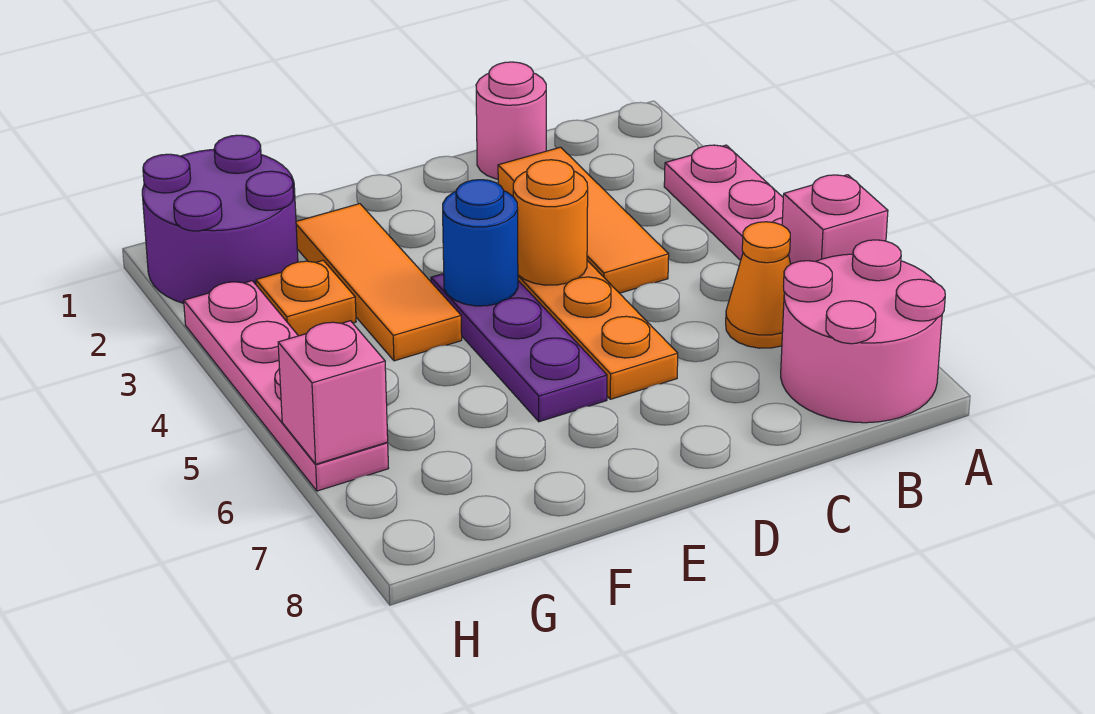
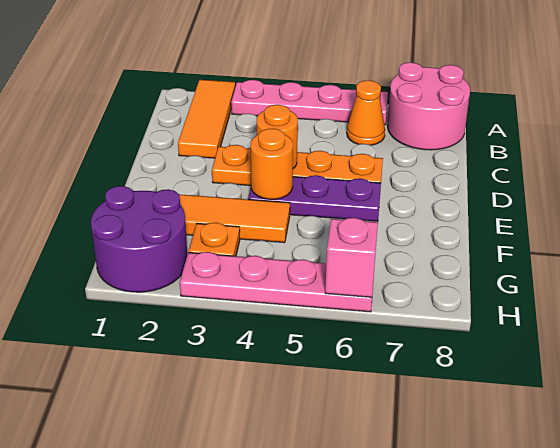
pink 1x1 brick [782,175,888,264] -> none
pink 1x1 round brick [476,62,546,179] -> none
orange 1x3 tile [498,147,669,293] -> orange 1x3 tile turned to [178,80,235,158]
blue 1x1 round brick [443,180,518,306] -> orange 1x1 round brick [251,128,293,199]

